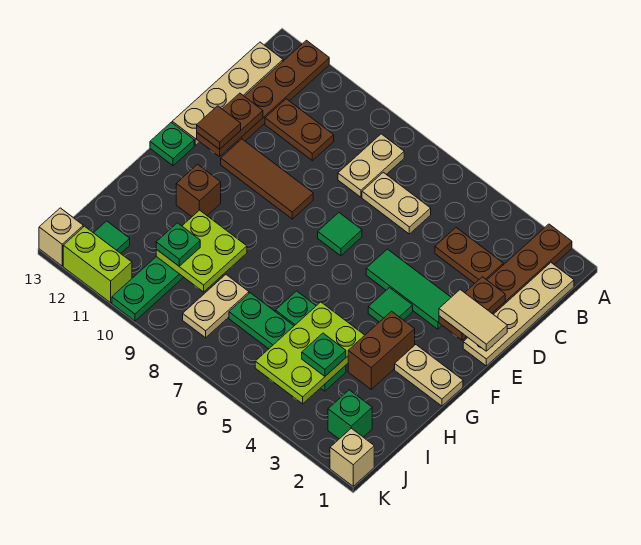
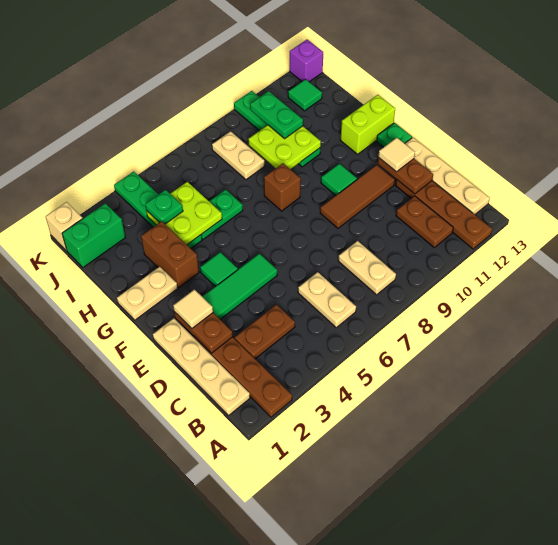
tan 1x2 plate [362,172,431,234] -> tan 1x2 plate turned to [298,272,356,327]
brown 1x2 plate [265,99,334,161] -> brown 1x2 plate turned to [396,196,453,247]
tan 1x2 tile [439,290,507,351] -> tan 1x1 tile [173,290,213,328]
green 1x1 tile [318,213,362,256] -> green 1x1 tile moved to [321,164,357,195]
brown 1x1 tile [197,106,241,149] -> tan 1x1 tile [378,138,415,172]
brown 1x1 brick [176,164,221,217] -> brown 1x1 brick moved to [264,163,301,211]
lime 2x3 plate [255,302,365,404] -> lime 2x2 plate [146,182,222,245]
green 1x4 plate [229,293,346,391] -> green 1x4 plate turned to [114,171,202,248]
green 1x1 plate [156,223,200,266] -> green 1x2 plate [250,91,303,138]
green 1x1 brick [328,390,372,439] -> green 1x2 brick [62,203,125,267]
lime 1x2 brick [63,226,132,303] -> lime 1x2 brick moved to [340,95,395,154]
tan 1x1 brick [39,208,83,266] -> purple 1x1 brick [290,40,323,82]

